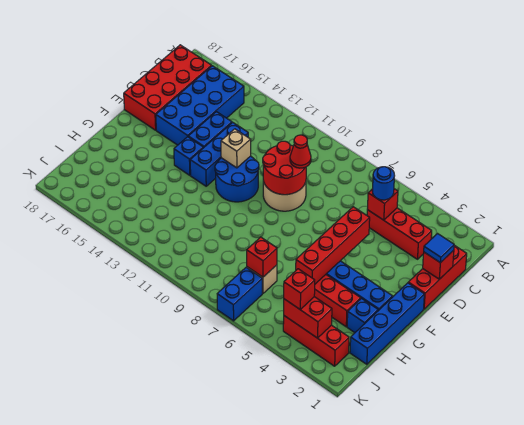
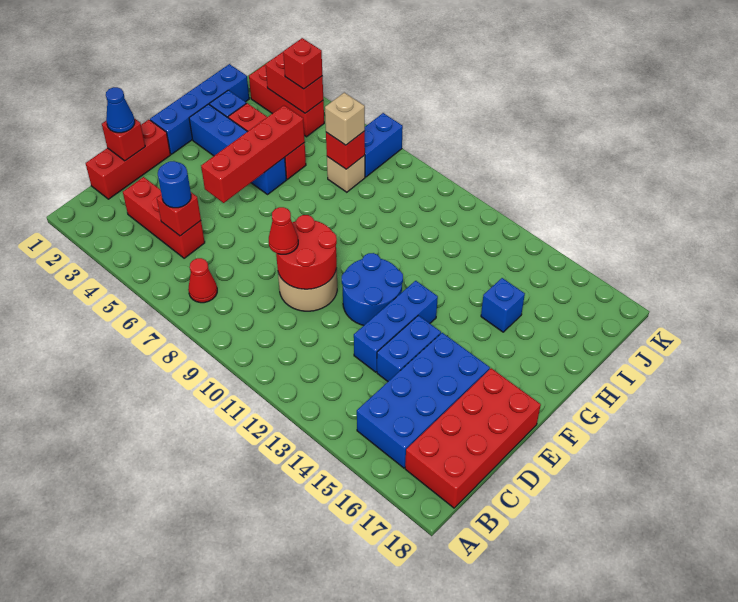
none -> red 1x1 cone [188,258,217,303]
blue 1x1 tile [424,234,454,263] -> blue 1x1 cone [106,87,135,133]
tan 1x1 brick [221,129,251,168] -> tan 1x1 brick moved to [325,93,365,145]
blue 1x1 brick [174,137,203,175] -> blue 1x1 brick moved to [481,278,525,332]

